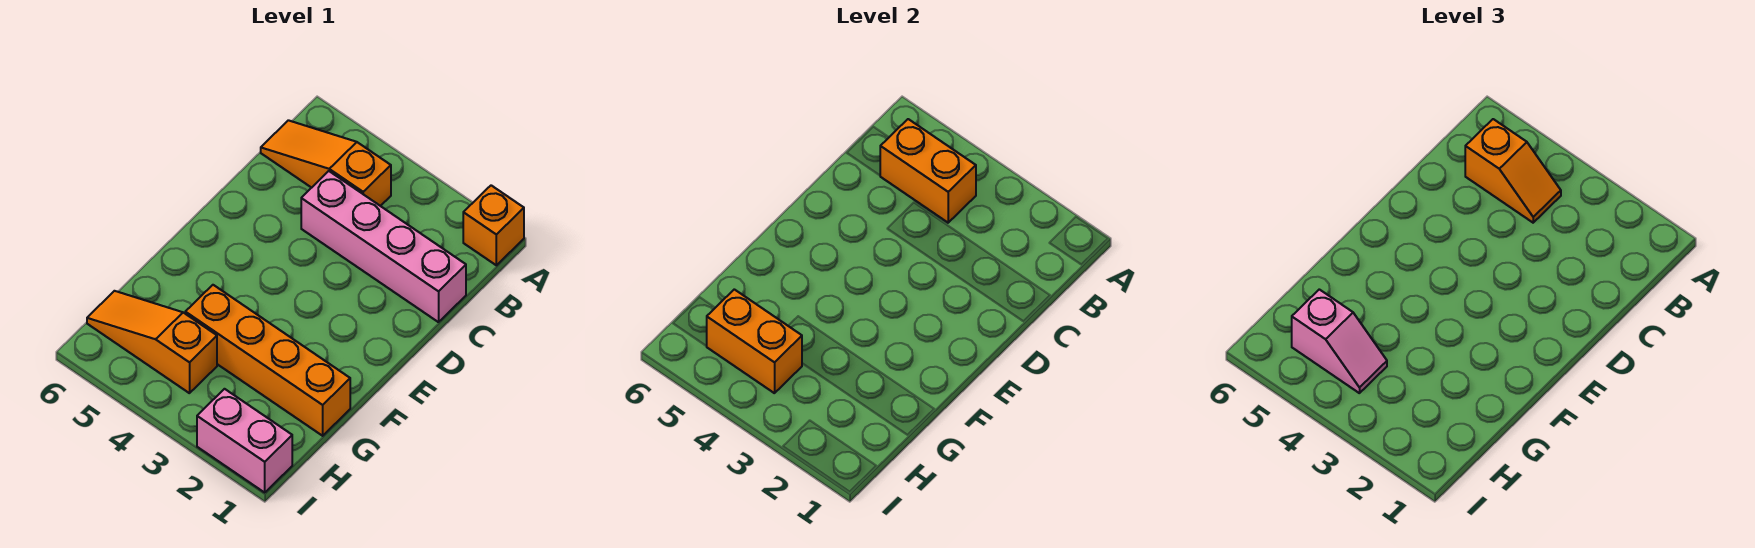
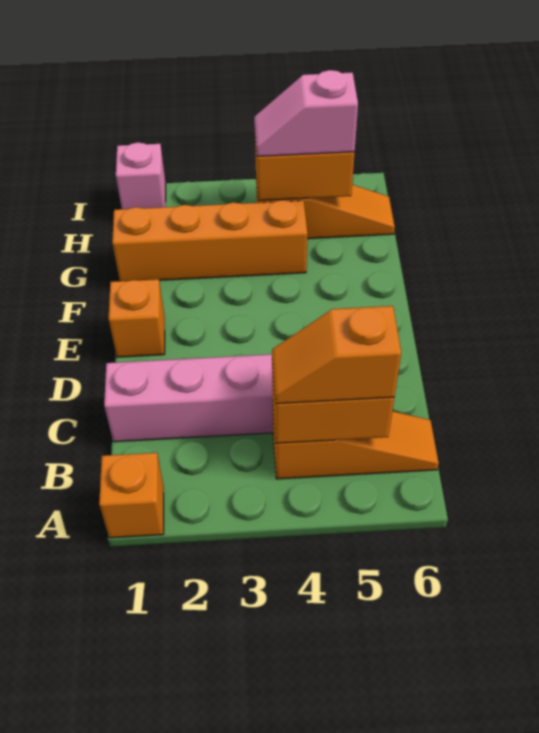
none -> orange 1x1 brick [109,279,165,357]
pink 1x2 brick [197,389,292,492] -> pink 1x1 brick [116,142,166,209]

